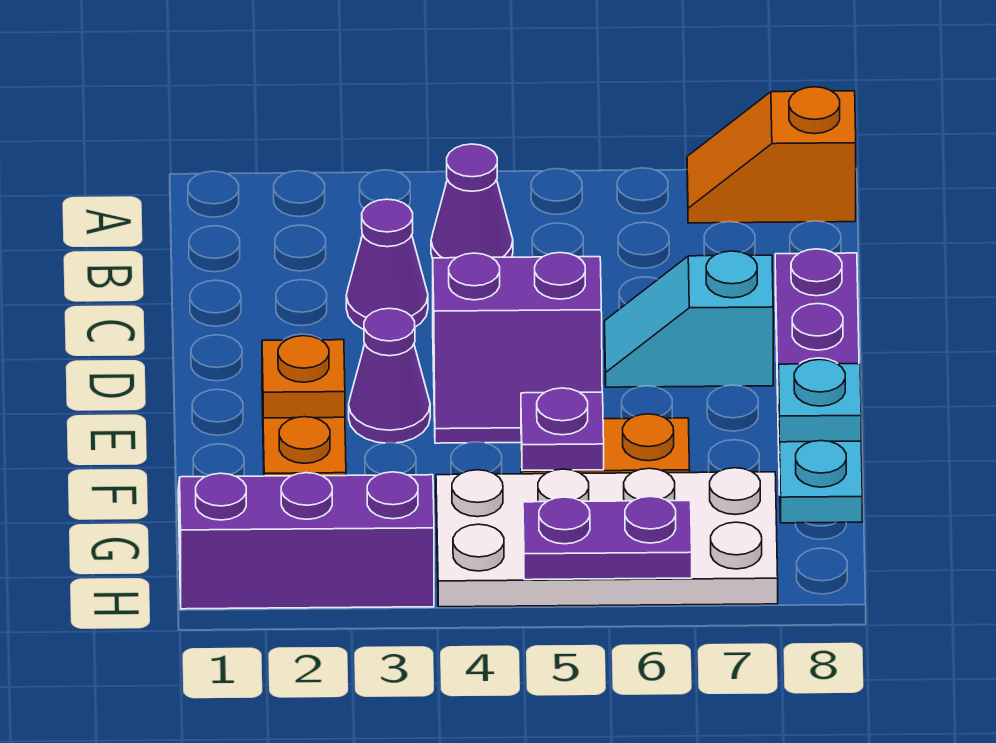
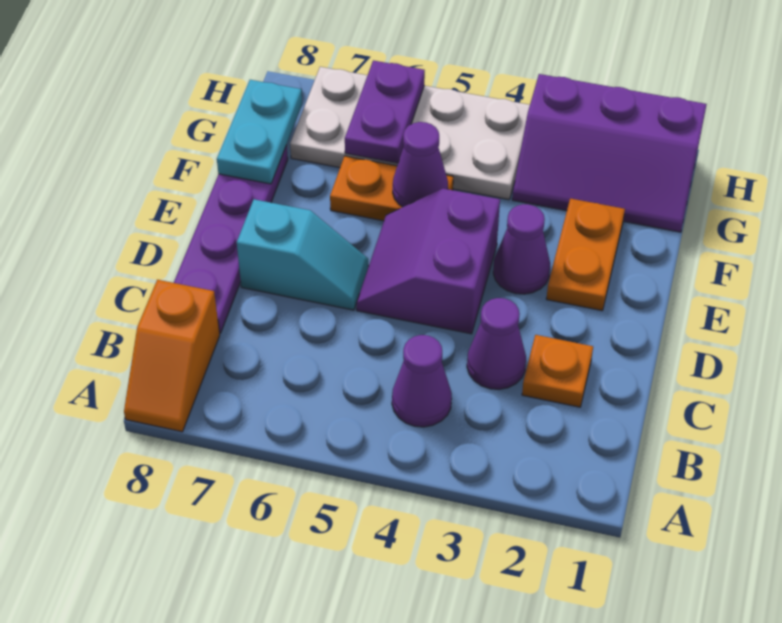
orange 1x2 slope [687,87,856,223] -> orange 1x2 slope turned to [124,280,220,432]
purple 2x2 slope [433,253,602,443] -> purple 2x2 slope turned to [357,188,500,334]
orange 1x1 plate [262,336,345,418] -> orange 1x1 plate moved to [522,335,593,407]
purple 1x1 plate [521,388,604,471] -> purple 1x1 cone [393,122,448,207]
cyan 1x1 plate [778,359,861,442] -> none
purple 1x2 plate [523,496,692,580] -> purple 1x2 plate turned to [345,60,425,163]

